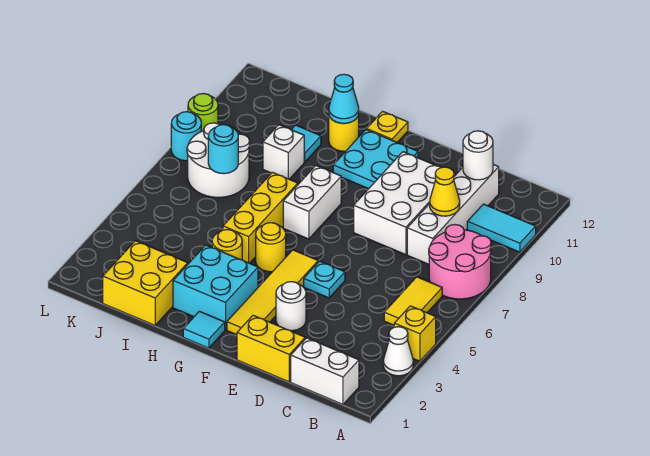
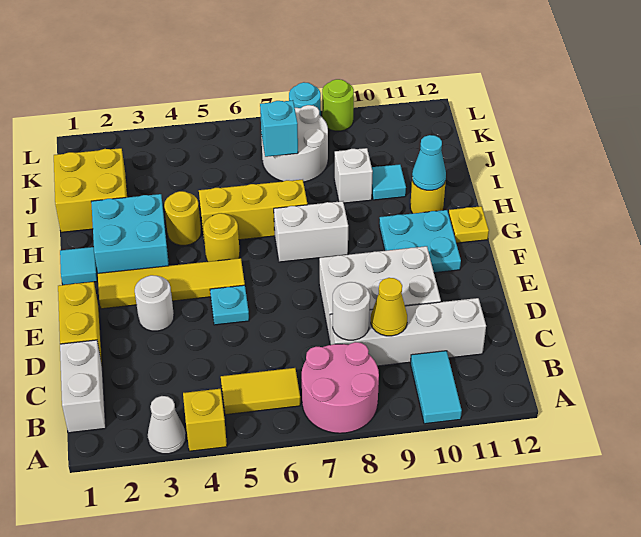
white 1x1 round brick [463,131,493,180] -> white 1x1 round brick moved to [333,282,370,340]
cyan 1x1 round brick [208,125,238,174] -> cyan 1x1 brick [260,100,298,157]

